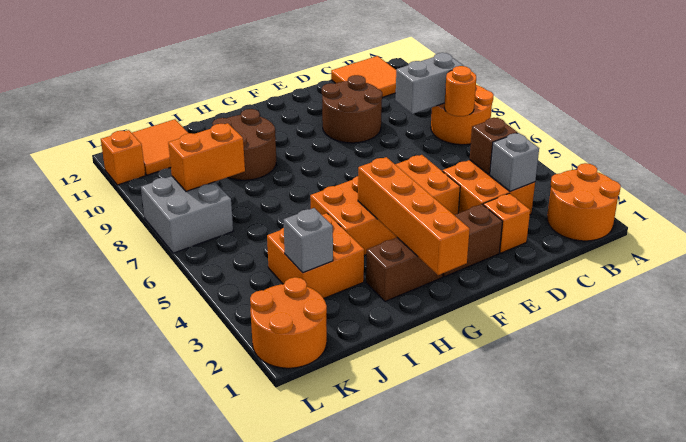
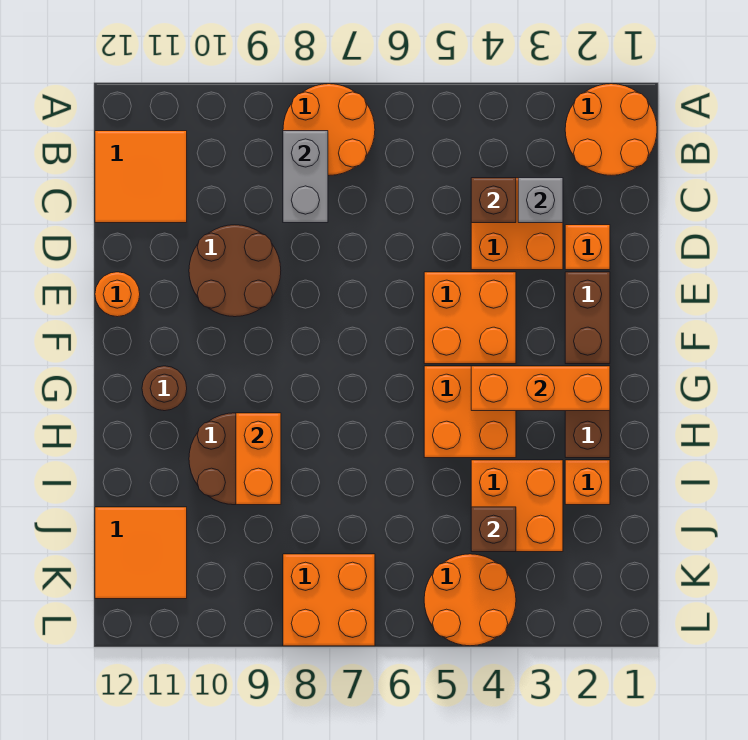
orange 1x1 round brick [444,66,476,116] -> orange 1x1 round brick moved to [95,272,140,317]
orange 1x4 brick [358,157,470,275] -> orange 1x3 brick [471,366,610,411]
none -> brown 1x1 round brick [142,366,187,411]
grey 1x1 brick [284,208,333,273] -> none
none -> brown 1x1 brick [471,507,516,552]
orange 1x2 brick [168,123,245,191] -> orange 1x2 brick moved to [236,413,281,505]
orange 2x2 round brick [250,277,327,368] -> orange 2x2 round brick moved to [424,554,516,646]
grey 2x2 brick [141,176,233,253] -> orange 2x2 brick [283,554,375,646]
orange 1x1 brick [101,130,145,185] -> orange 1x1 brick moved to [565,460,610,505]

